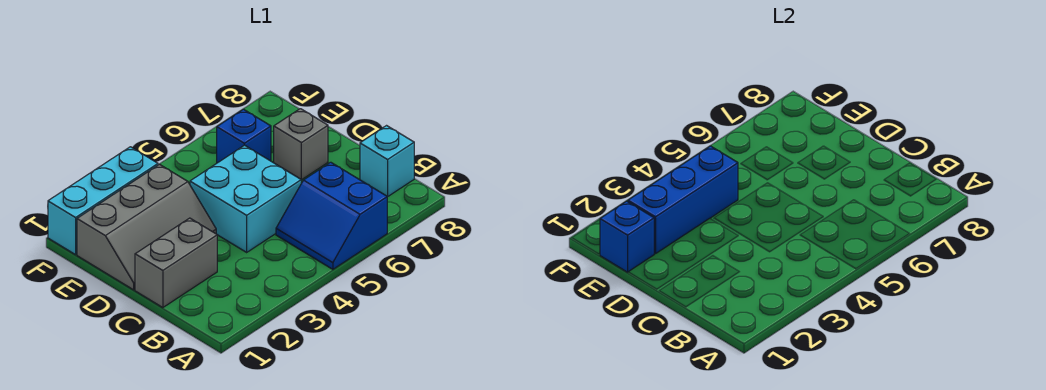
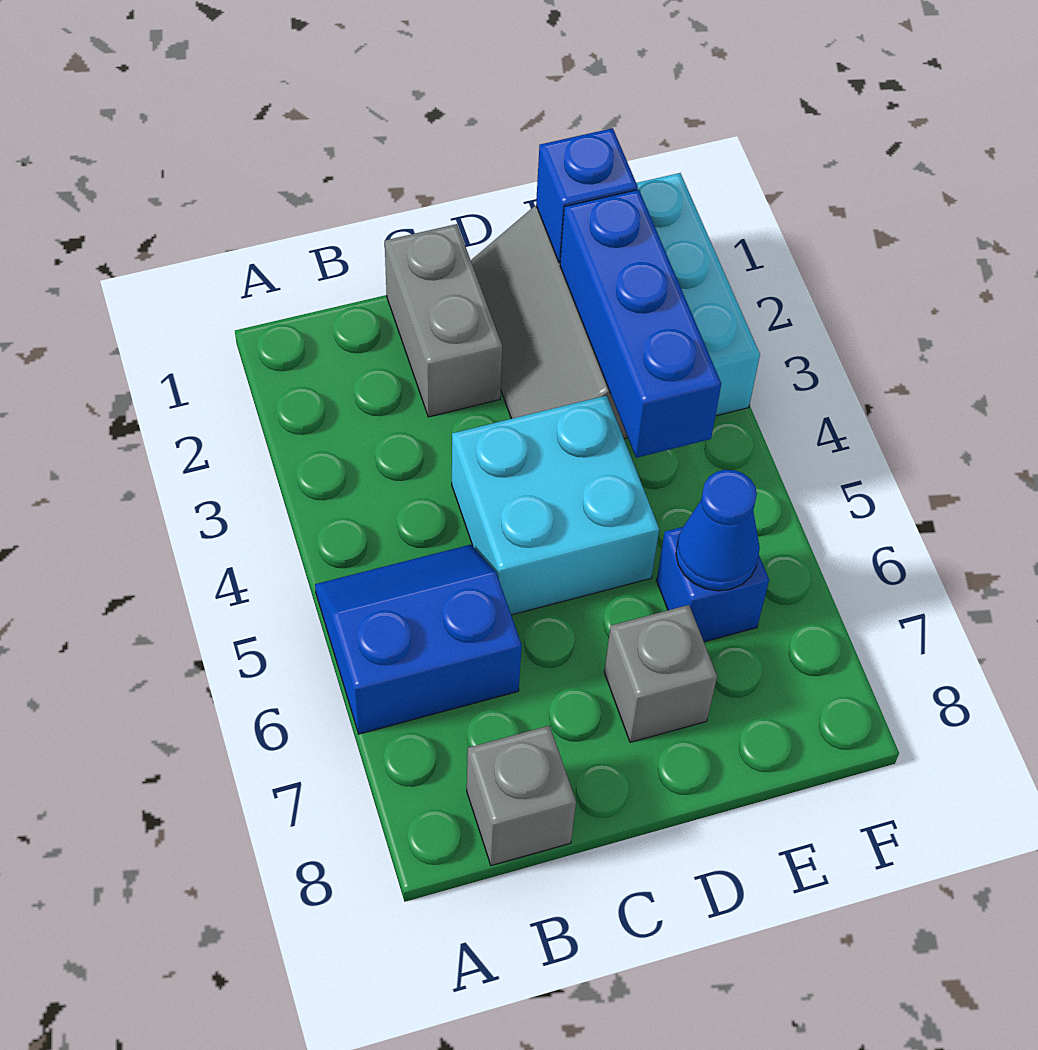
cyan 1x1 brick [360,126,414,197] -> grey 1x1 brick [467,726,576,866]
none -> blue 1x1 cone [676,470,760,591]

